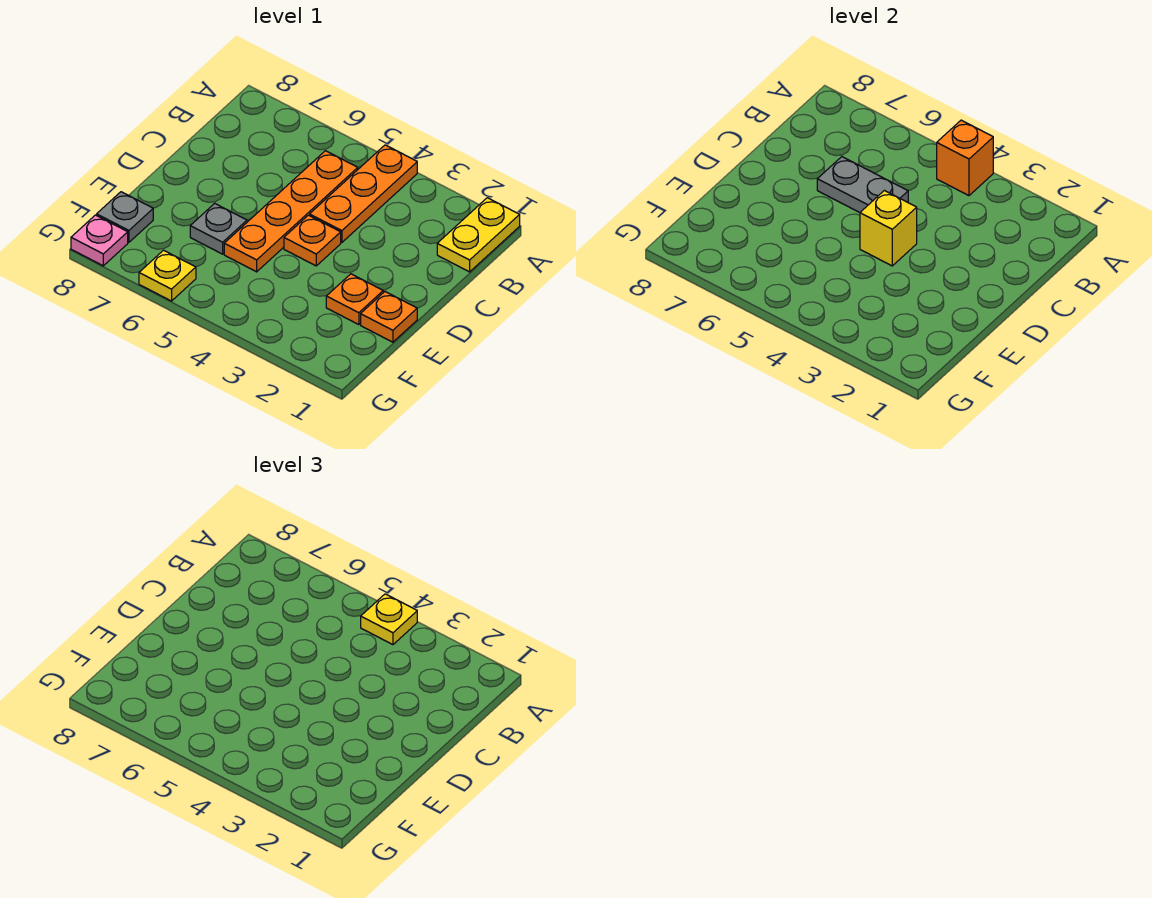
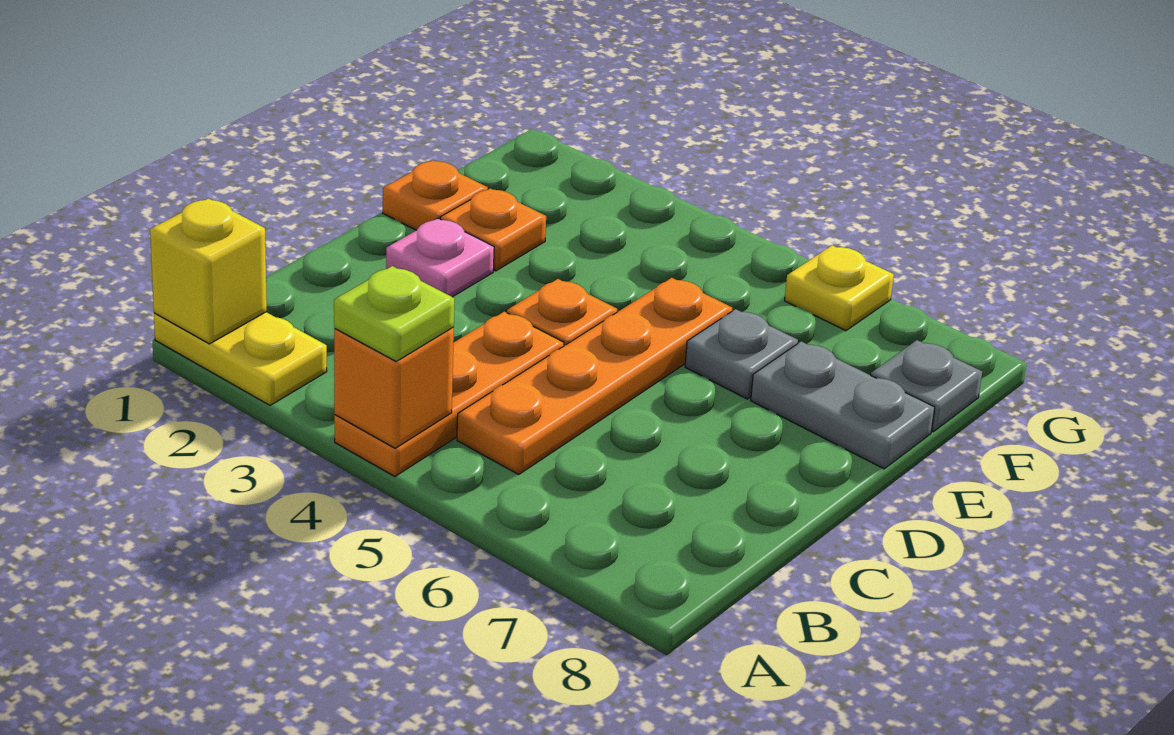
yellow 1x2 plate [437,198,520,272] -> yellow 1x2 plate turned to [154,312,327,405]
yellow 1x1 plate [361,594,417,645] -> lime 1x1 plate [334,266,455,361]
grey 1x2 plate [817,157,908,212] -> grey 1x2 plate moved to [751,341,935,469]
yellow 1x1 brick [860,190,917,266] -> yellow 1x1 brick moved to [150,198,267,344]
pink 1x1 plate [71,215,128,266] -> pink 1x1 plate moved to [386,218,494,297]

